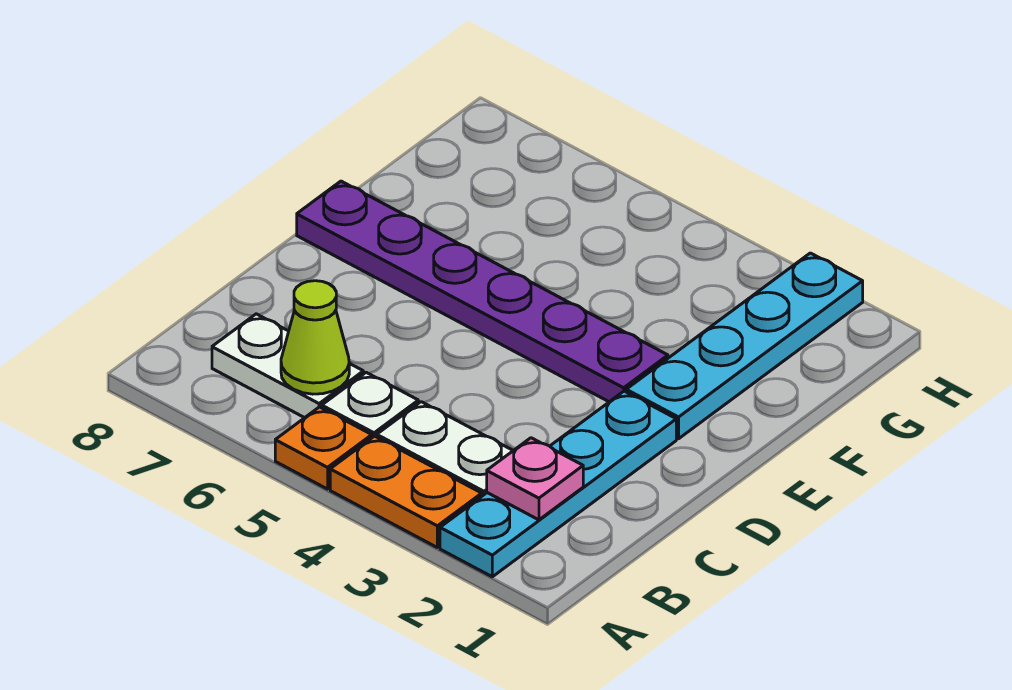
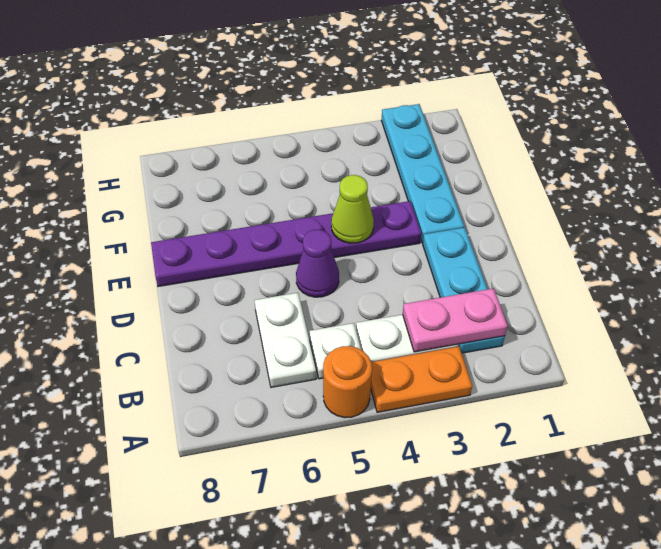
cyan 1x4 plate [440,391,676,577] -> cyan 1x3 plate [423,228,505,353]
orange 1x1 plate [275,407,372,489] -> orange 1x1 round brick [323,346,372,418]
pink 1x1 plate [487,438,583,520] -> pink 1x2 plate [403,288,508,352]
white 1x2 plate [212,314,363,418] -> white 1x2 plate turned to [254,293,316,387]
lime 1x1 cone [281,281,349,394] -> lime 1x1 cone moved to [331,175,374,243]
none -> purple 1x1 cone [296,230,339,297]

